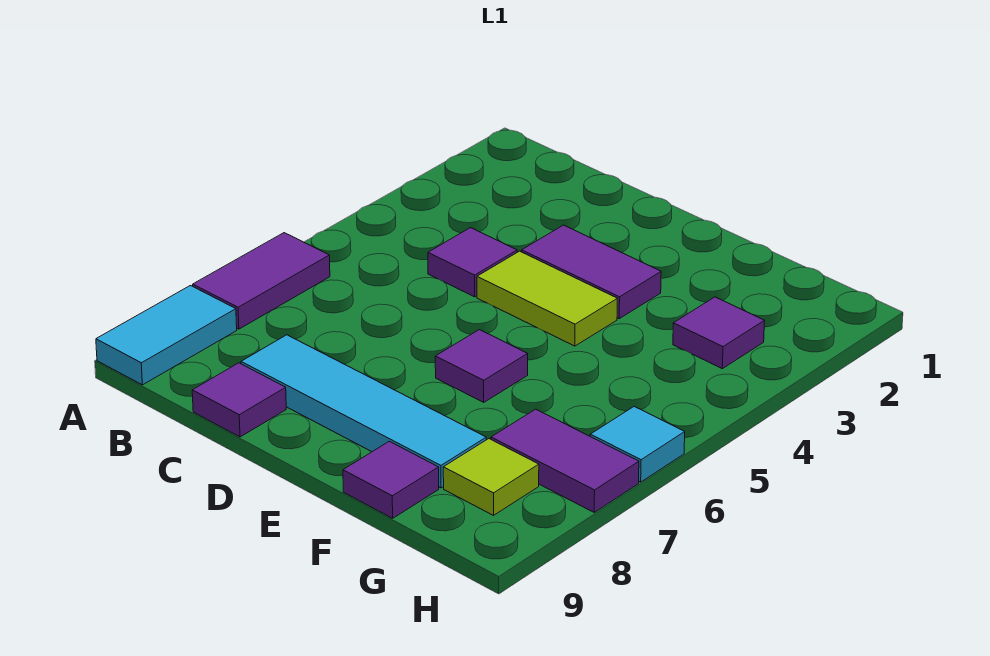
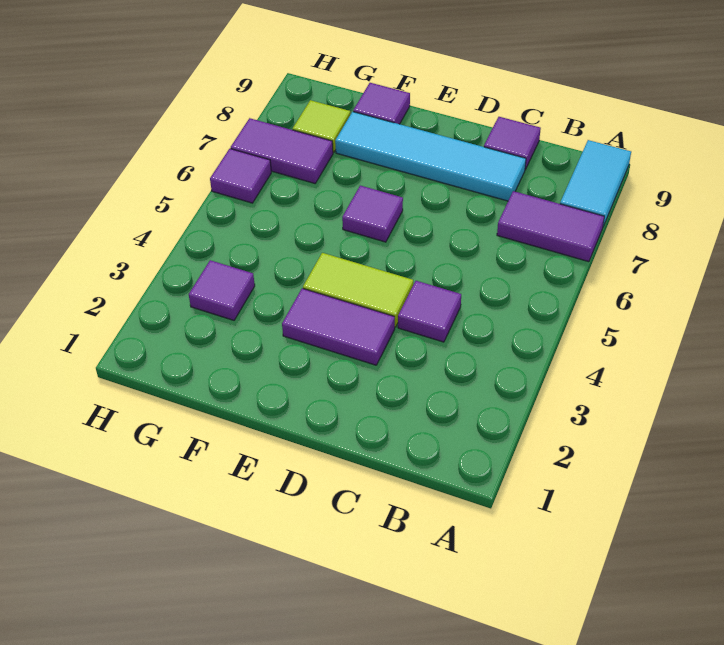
purple 1x2 tile [193,233,330,329] -> purple 1x2 tile turned to [497,191,604,262]
cyan 1x1 tile [590,407,685,482] -> purple 1x1 tile [210,149,271,203]

